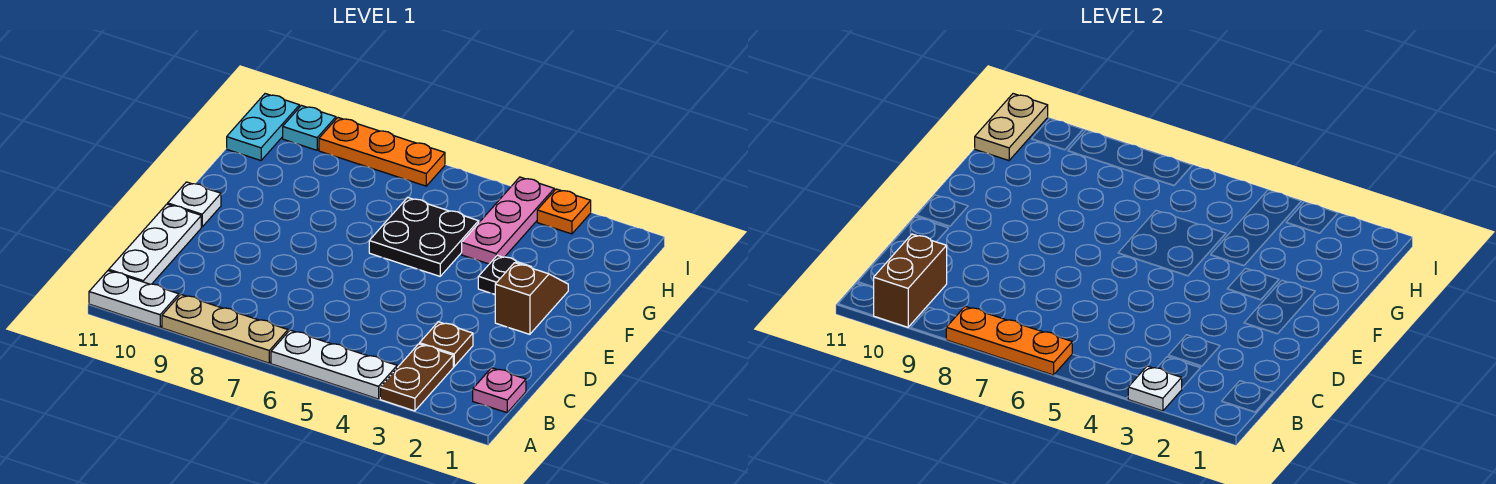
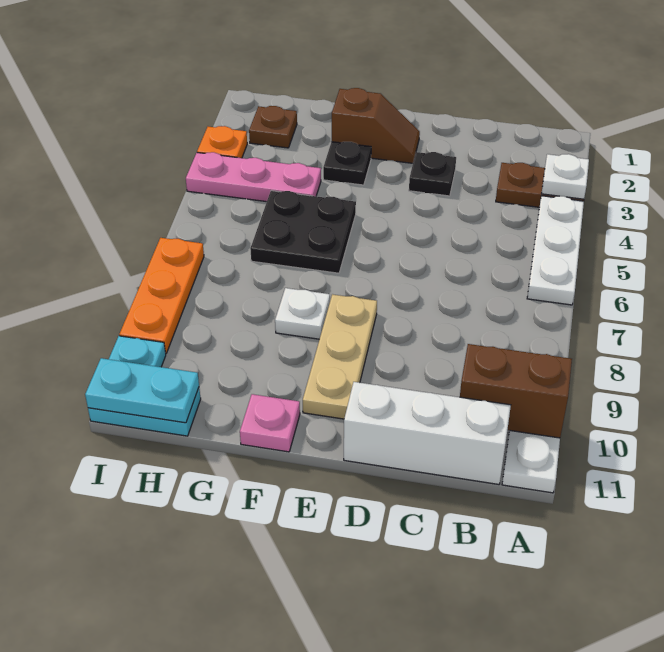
orange 1x3 plate [946,306,1072,375] -> none
tan 1x3 plate [162,294,288,363] -> tan 1x3 plate moved to [303,294,377,419]
pink 1x1 plate [473,368,526,413] -> pink 1x1 plate moved to [240,394,300,452]
white 1x3 plate [109,204,201,284] -> white 1x3 brick [344,382,511,484]
brown 1x1 plate [420,322,473,367] -> brown 1x1 plate moved to [249,106,297,148]
none -> black 1x1 plate [409,152,456,196]
brown 1x2 slope [495,263,568,334] -> brown 1x2 slope turned to [332,88,420,163]
white 1x1 plate [168,182,221,227] -> white 1x1 plate moved to [275,288,330,339]
tan 1x2 plate [975,94,1048,160] -> cyan 1x2 plate [85,358,199,423]

